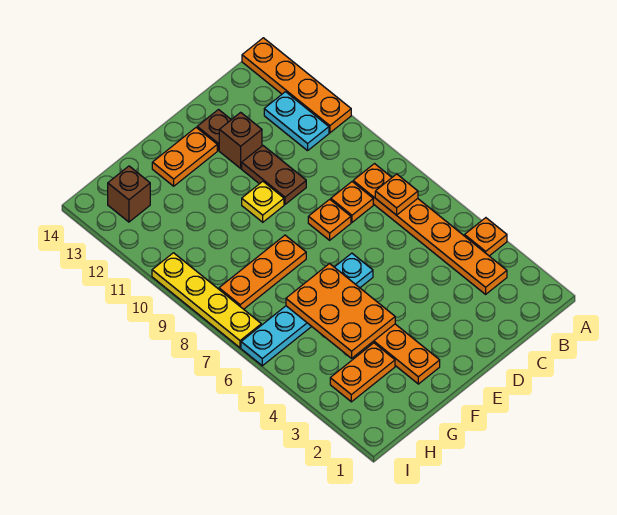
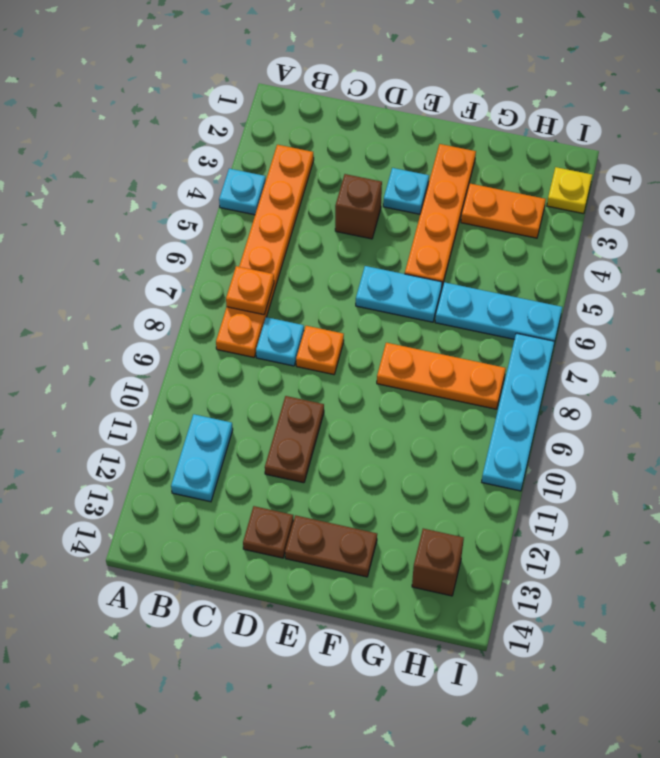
orange 1x1 plate [465,218,507,256] -> cyan 1x1 plate [219,169,266,215]
orange 1x4 plate [242,38,351,133] -> none
orange 1x1 plate [331,182,373,222] -> cyan 1x1 plate [256,317,304,366]
brown 1x1 brick [219,112,262,168] -> brown 1x1 brick moved to [335,174,382,239]
none -> cyan 1x1 plate [383,168,429,214]
yellow 1x1 plate [242,181,284,222] -> yellow 1x1 plate moved to [547,167,592,214]
orange 1x2 plate [152,128,217,186] -> brown 1x2 plate [285,515,377,577]
orange 2x3 plate [286,264,395,358] -> none
yellow 1x4 plate [152,253,261,348] -> cyan 1x4 plate [482,333,555,491]

